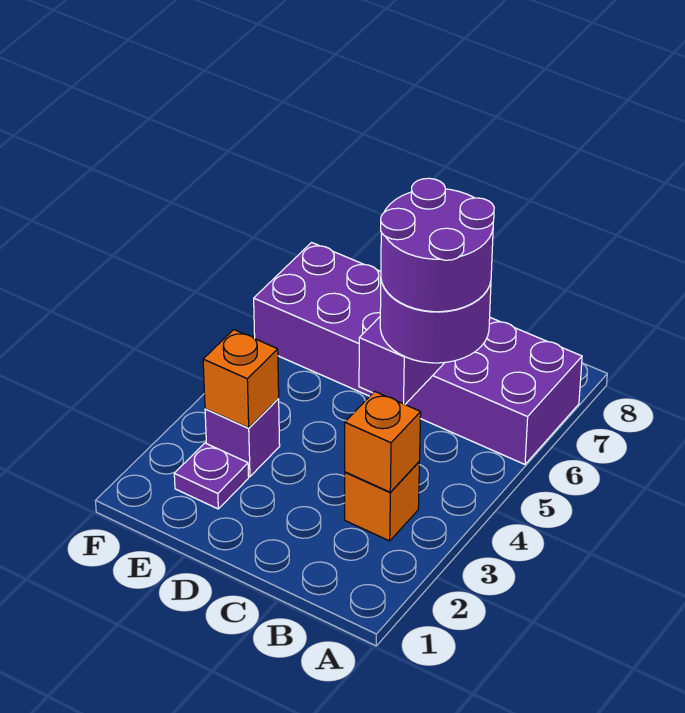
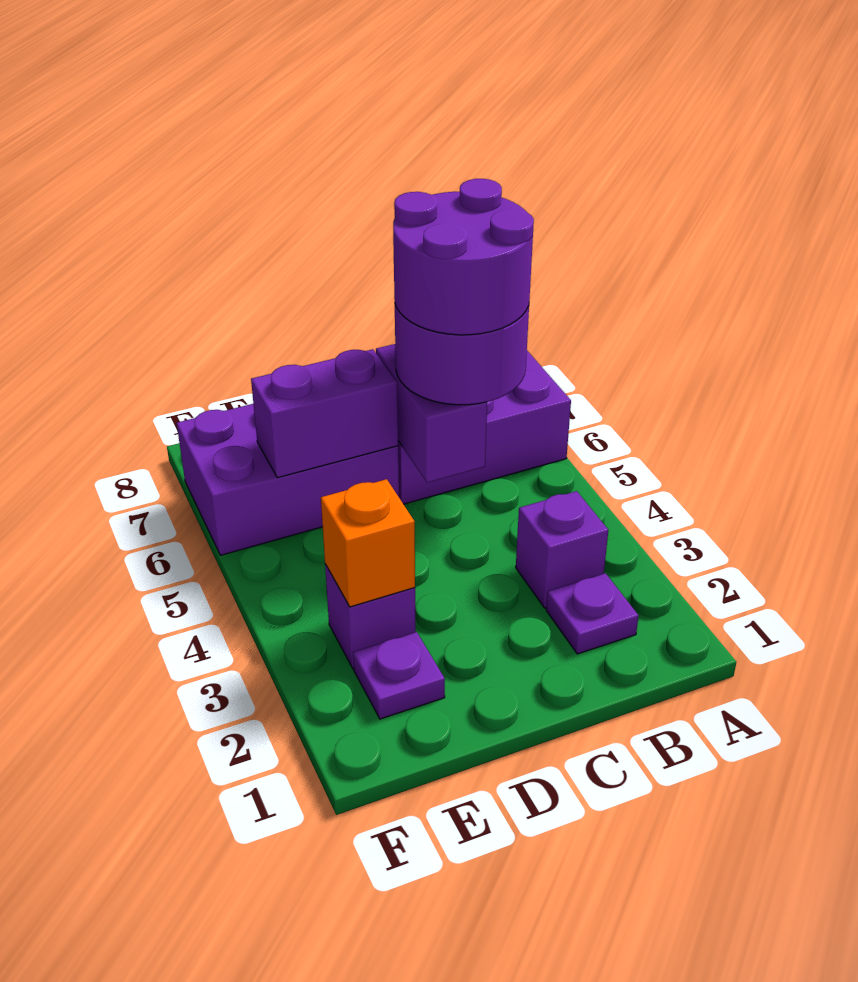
none -> purple 1x1 plate [546,573,639,654]
orange 1x1 brick [345,462,419,541] -> purple 1x1 brick [516,491,608,608]
orange 1x1 brick [345,391,421,492] -> none
none -> purple 1x2 brick [251,349,398,478]

